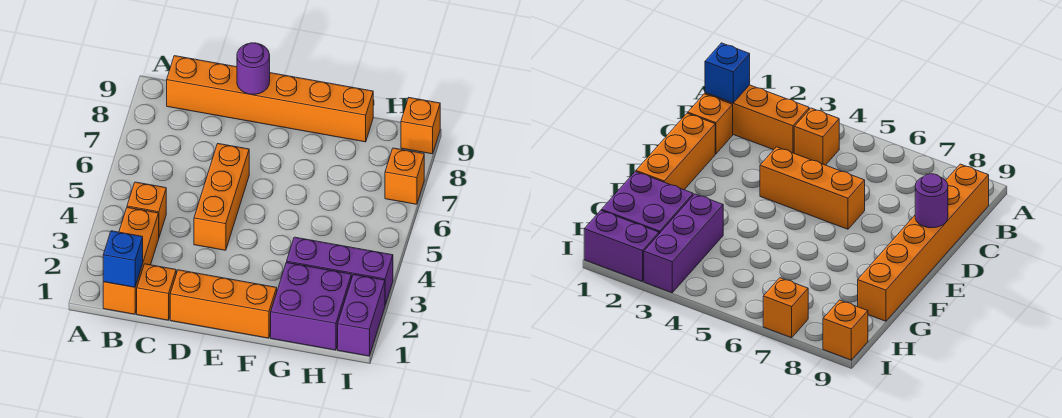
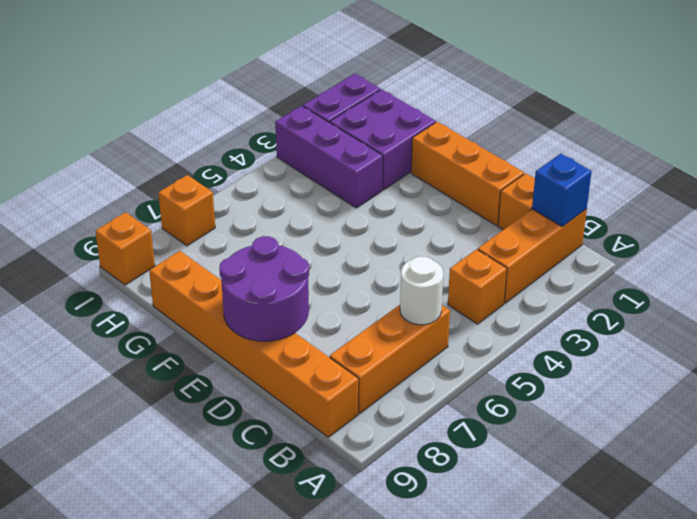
none -> white 1x1 round brick [400,257,443,325]
orange 1x3 brick [194,144,249,250] -> orange 1x3 brick moved to [330,305,450,413]
purple 1x1 round brick [237,43,270,94] -> purple 2x2 round brick [219,236,309,341]

